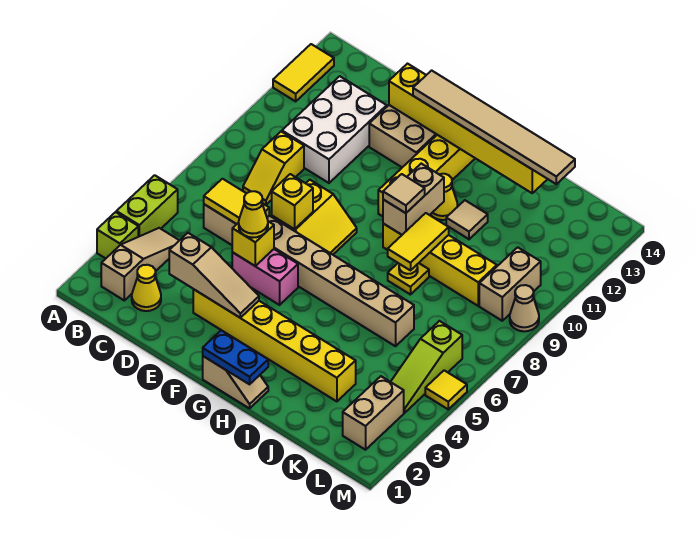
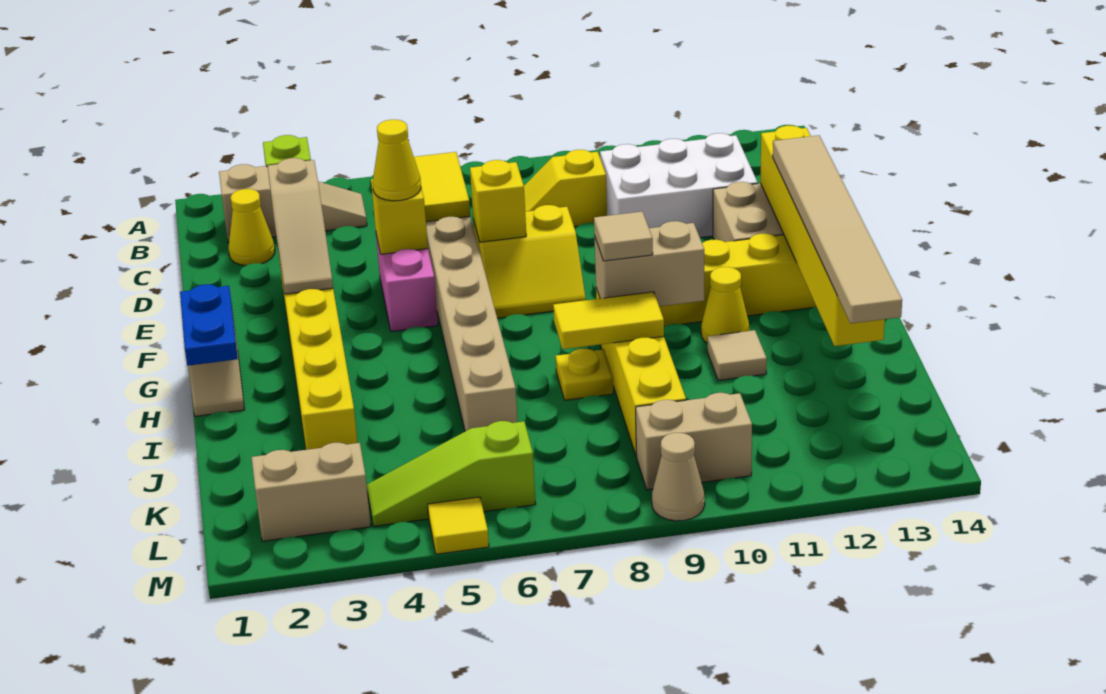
lime 1x2 brick [116,175,178,237] -> none
yellow 1x2 tile [273,44,334,101] -> none

